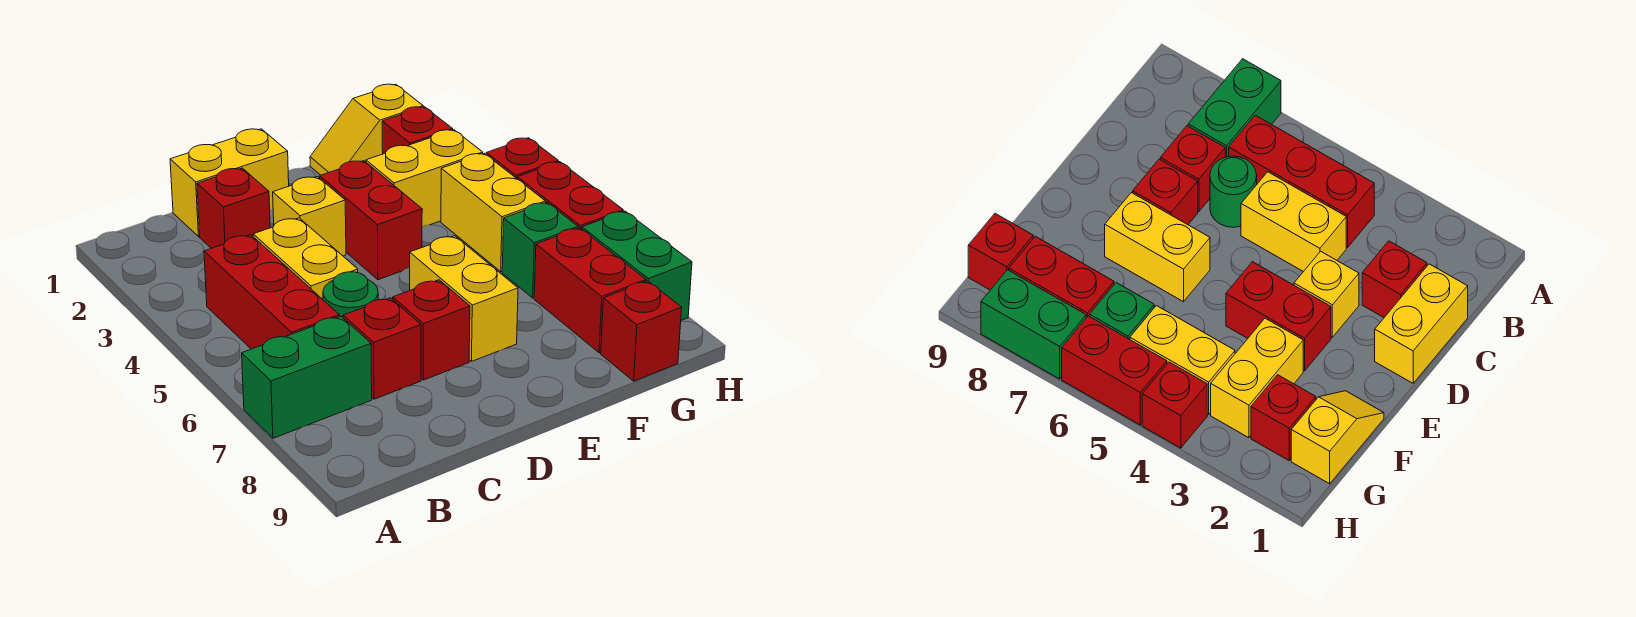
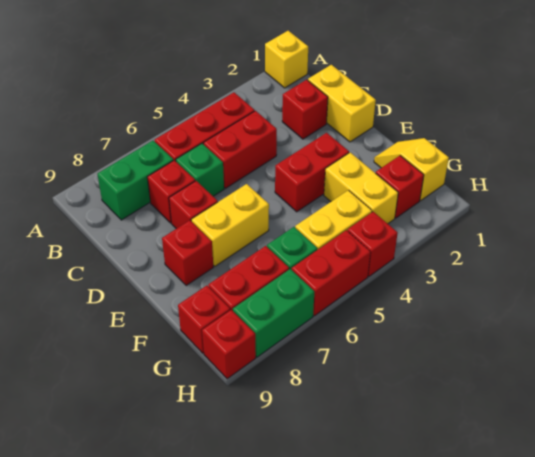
green 1x2 brick [242,316,372,438] -> green 1x2 brick turned to [97,141,173,220]
yellow 1x2 brick [253,218,358,299] -> red 1x2 brick [203,111,277,188]
green 1x1 round brick [323,272,378,317] -> green 1x1 brick [176,144,224,196]
yellow 1x1 brick [273,177,346,256] -> yellow 1x1 brick moved to [265,31,308,88]
none -> red 1x1 brick [162,220,213,286]
none -> red 1x1 brick [202,310,256,379]

